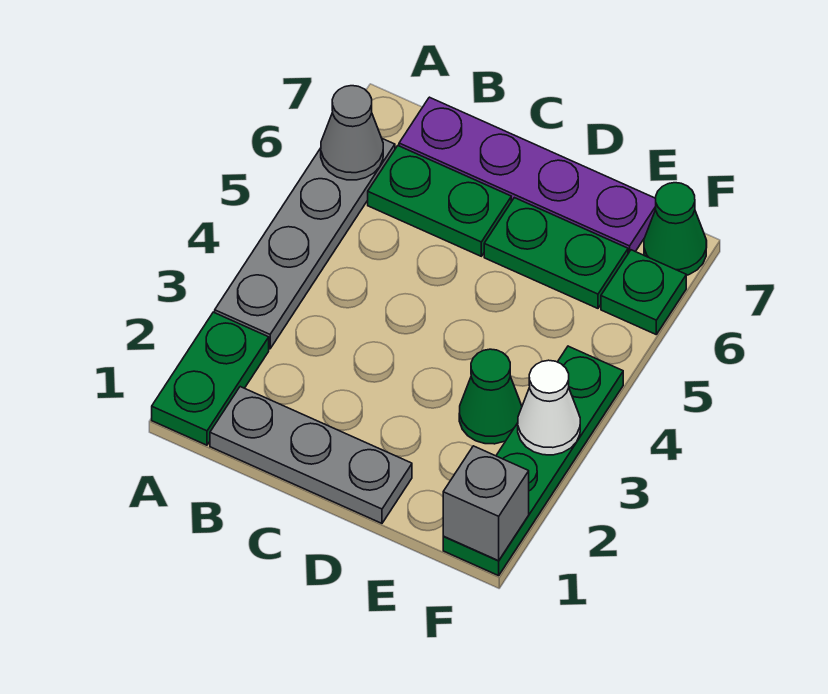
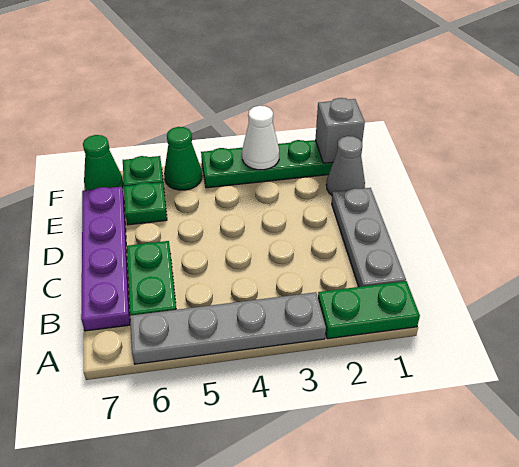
grey 1x1 cone [321,86,383,180] -> grey 1x1 cone moved to [326,136,365,195]
green 1x2 plate [484,198,628,308] -> green 1x1 plate [124,182,167,225]
green 1x1 cone [459,349,522,444] -> green 1x1 cone moved to [164,127,202,190]

